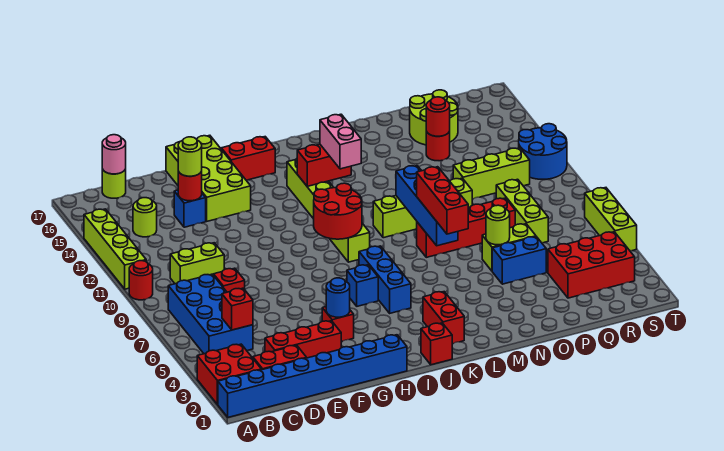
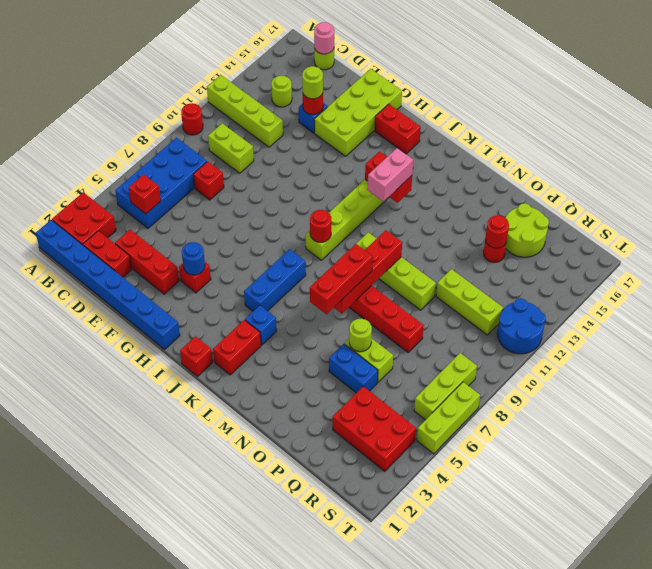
lime 1x4 brick [84,209,146,289] -> lime 1x4 brick turned to [207,75,283,147]
blue 1x1 brick [347,265,378,306] -> blue 1x1 brick moved to [245,305,277,345]
red 2x2 round brick [314,183,362,239] -> red 1x1 round brick [310,210,331,242]
blue 1x4 brick [396,166,458,246] -> red 1x4 brick [334,230,402,314]
lime 1x3 brick [496,179,548,243] -> lime 1x3 brick moved to [414,353,477,420]

